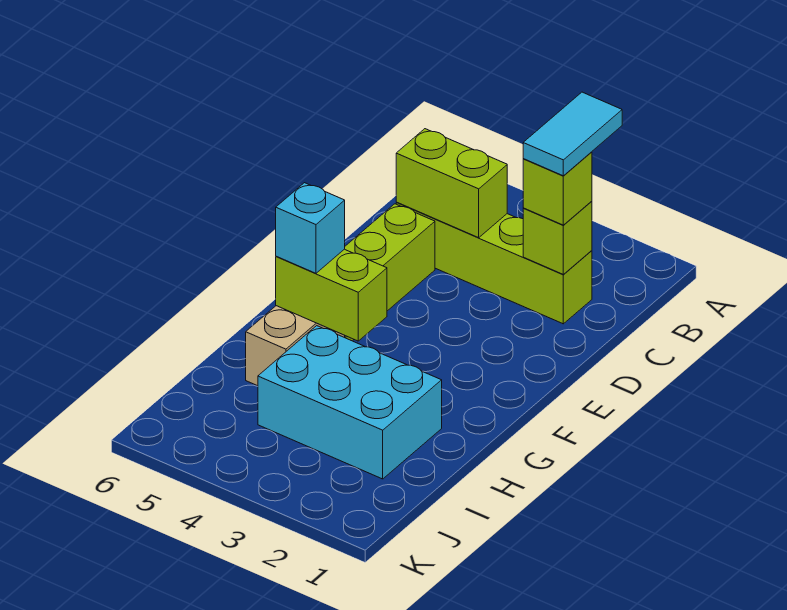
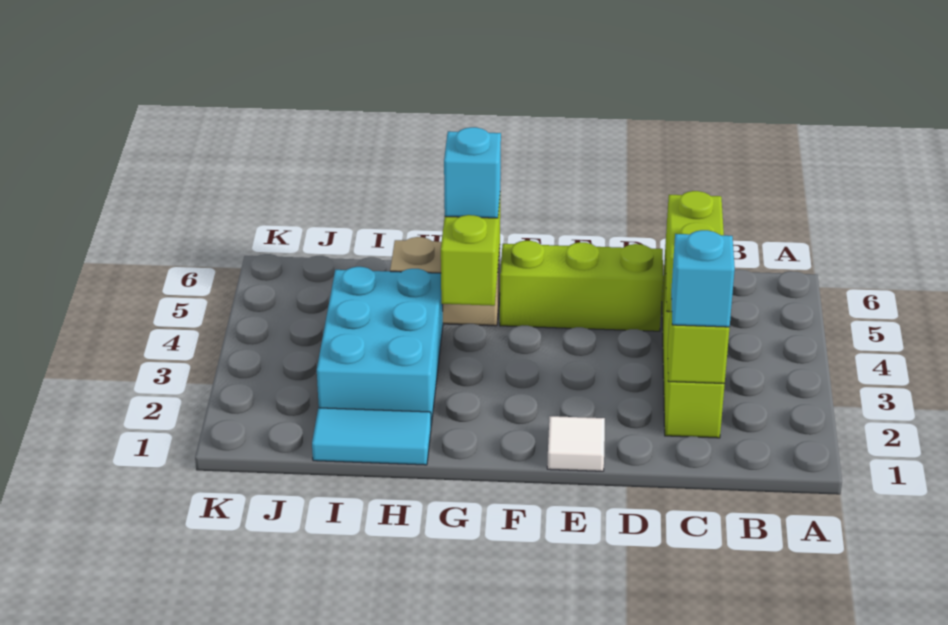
cyan 1x2 tile [523,92,622,176] -> cyan 1x2 tile moved to [312,408,431,465]
lime 1x1 brick [523,152,592,225] -> cyan 1x1 brick [671,230,735,327]
none -> white 1x1 tile [547,416,605,471]

